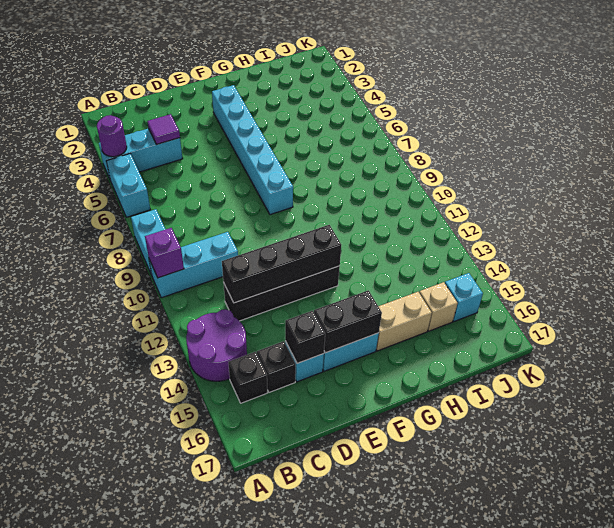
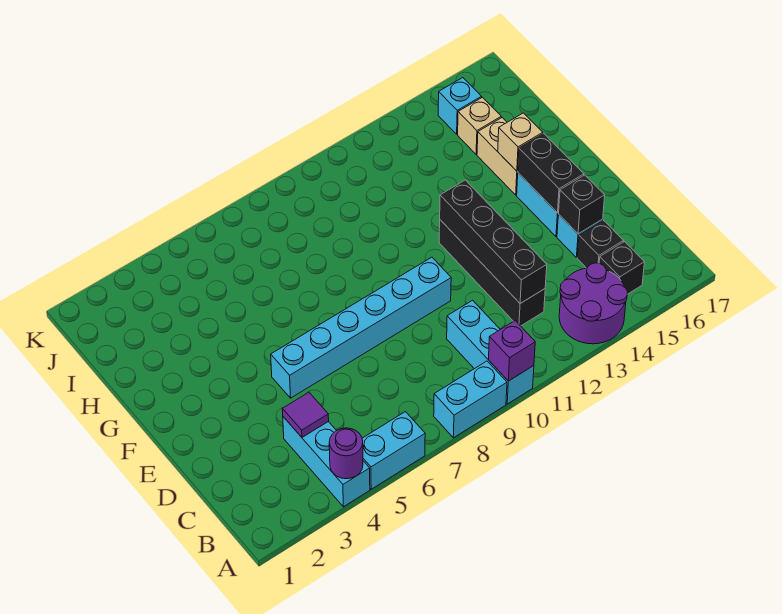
cyan 1x6 brick [212,85,293,215] -> cyan 1x6 brick moved to [271,257,451,398]
none -> tan 1x1 brick [498,113,543,171]

